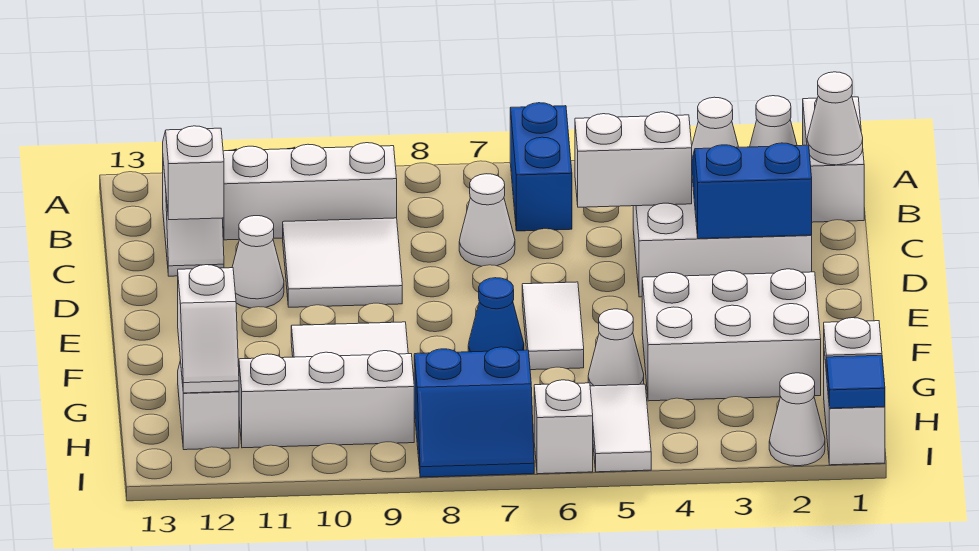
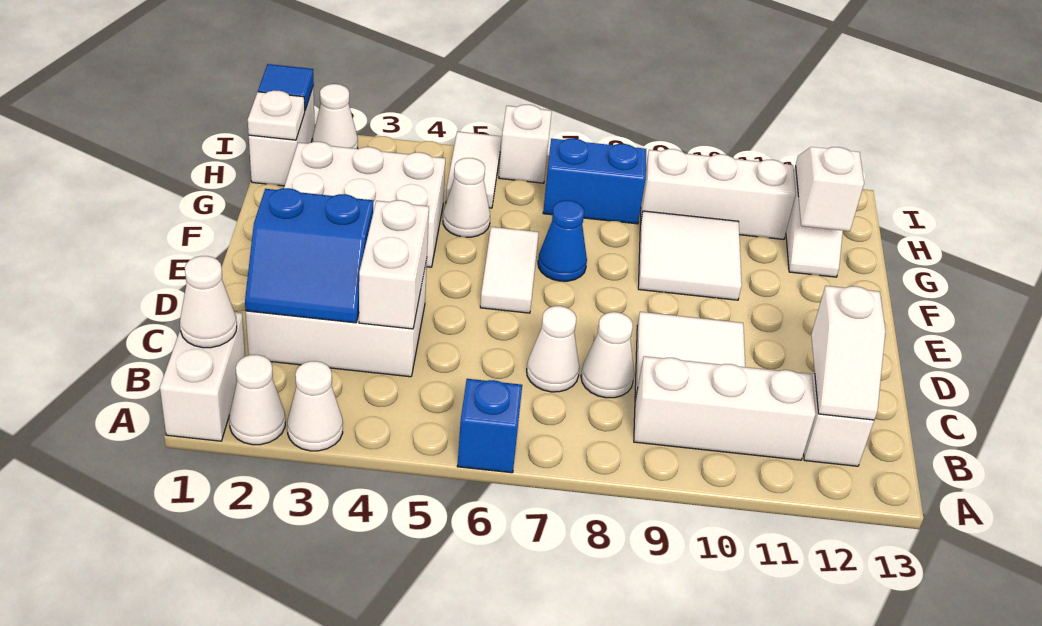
blue 1x2 brick [510,103,572,231] -> blue 1x1 brick [457,379,522,473]
white 1x2 brick [575,112,692,207] -> white 1x2 brick turned to [359,200,429,329]
white 1x1 cone [232,216,284,308] -> white 1x1 cone moved to [581,312,634,398]

